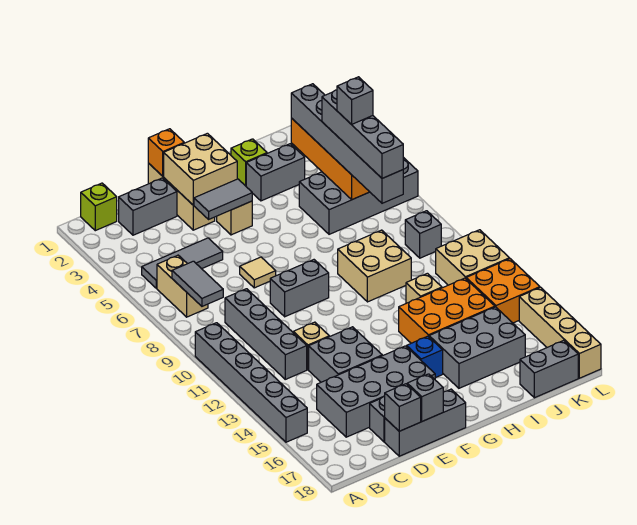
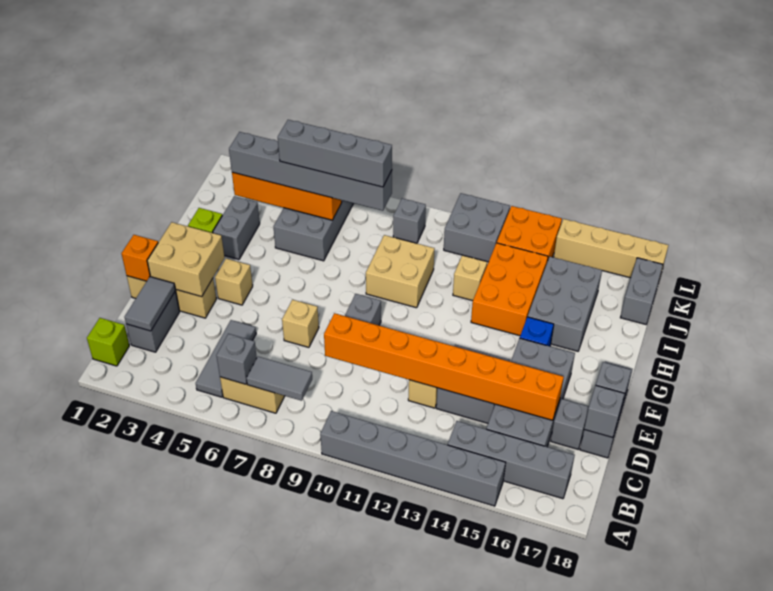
grey 1x4 brick [225,289,307,379] -> grey 1x4 brick moved to [448,421,575,499]
none -> orange 1x8 brick [324,313,564,420]
grey 1x2 tile [194,179,252,219] -> grey 1x2 tile moved to [125,277,176,331]
tan 1x1 tile [240,257,276,288] -> tan 1x1 brick [282,300,319,347]
grey 1x1 brick [337,77,373,125] -> grey 1x1 brick moved to [216,334,257,384]
tan 2x2 brick [436,230,509,285] -> grey 2x2 brick [444,193,510,262]

